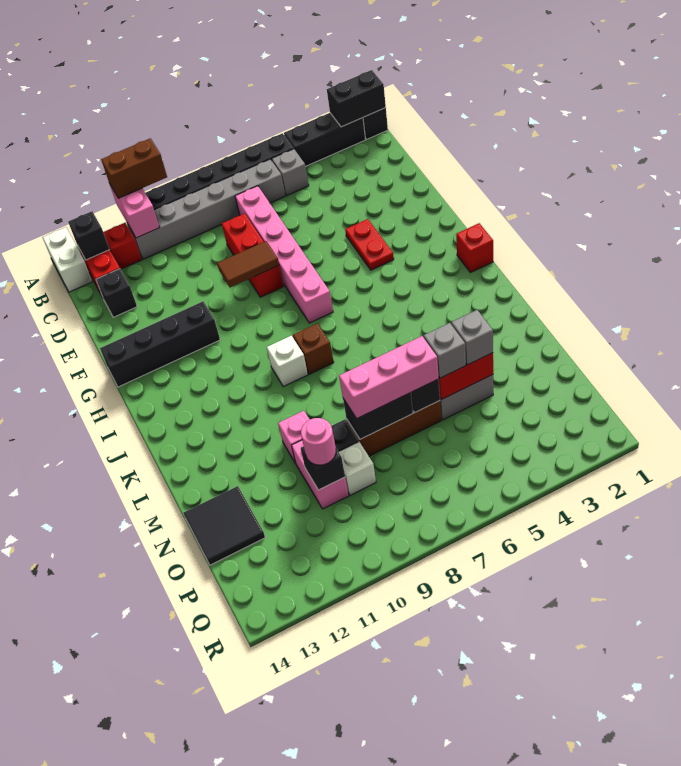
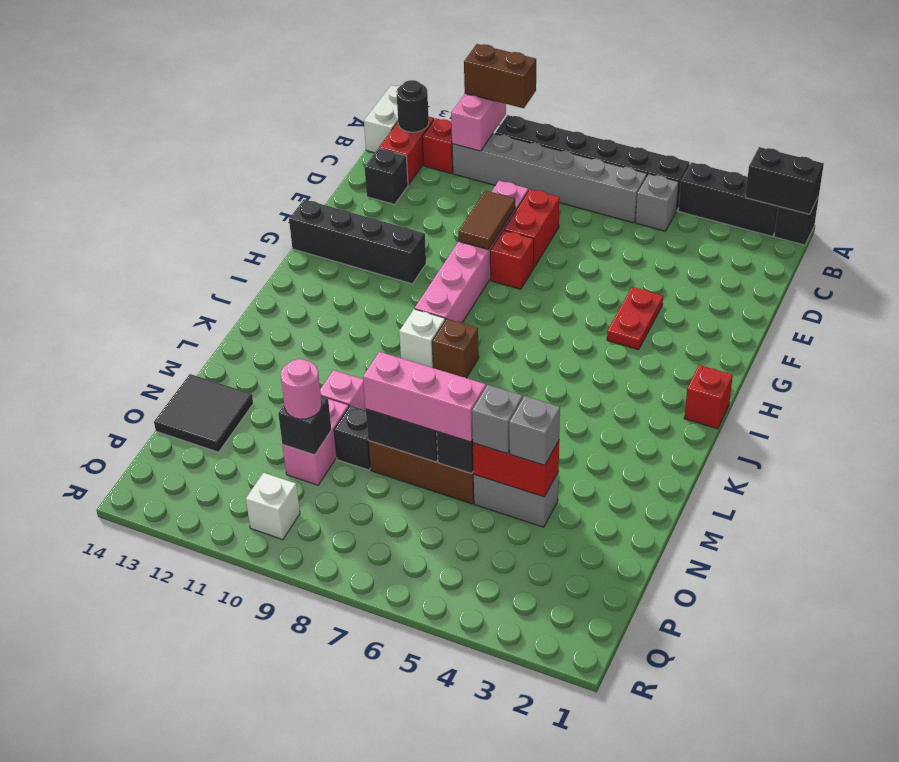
black 1x1 brick [68,211,110,260] -> black 1x1 round brick [396,80,429,132]
pink 1x6 brick [235,186,333,323] -> pink 1x6 brick moved to [415,181,528,323]
brown 1x2 tile [217,241,279,287] -> brown 1x2 tile turned to [458,191,515,250]
white 1x1 brick [339,442,376,495] -> white 1x1 brick moved to [246,473,300,540]

